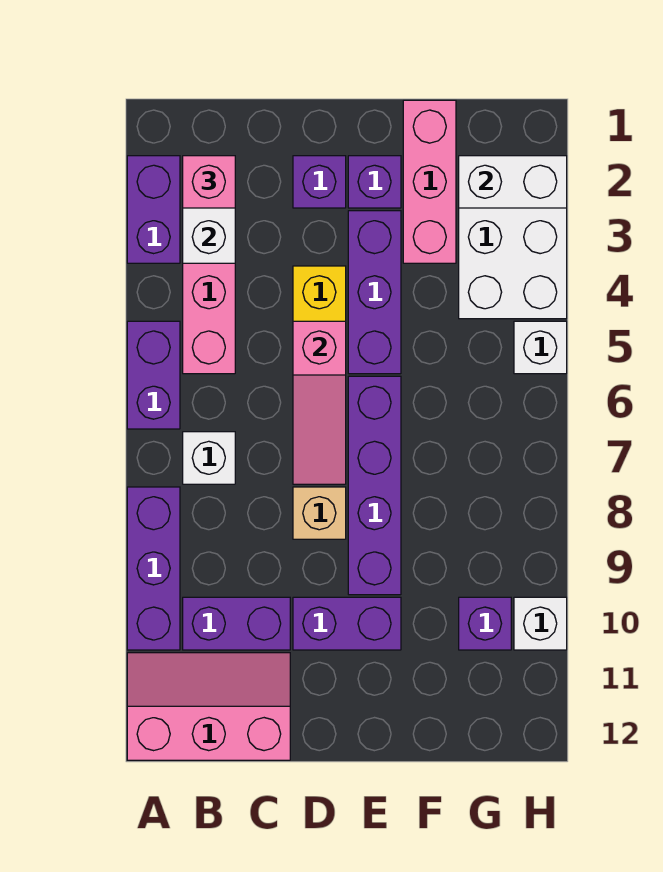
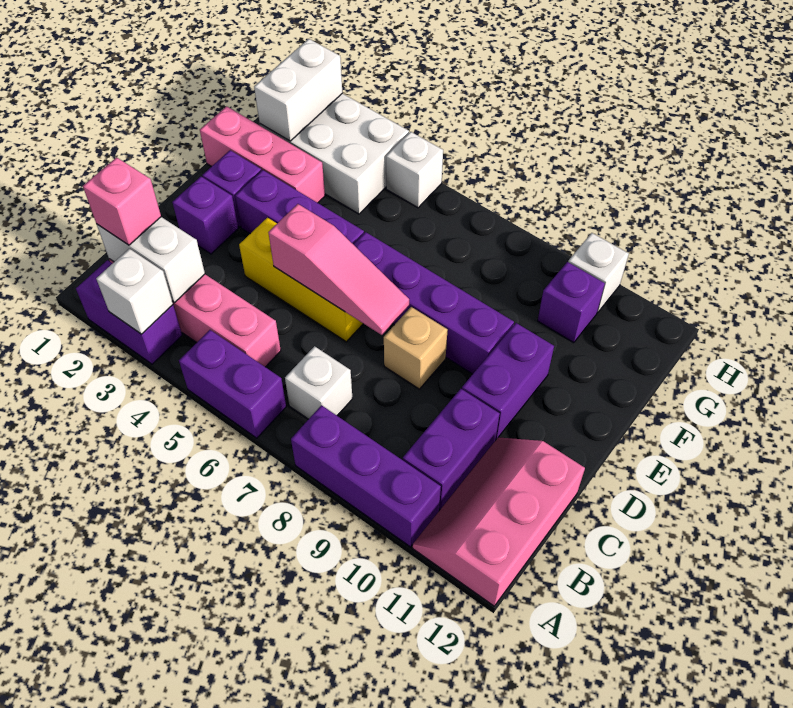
none -> white 1x1 brick [96,249,173,334]

